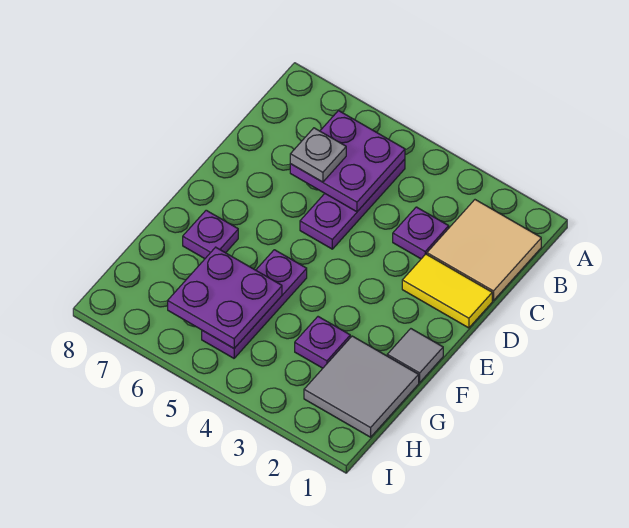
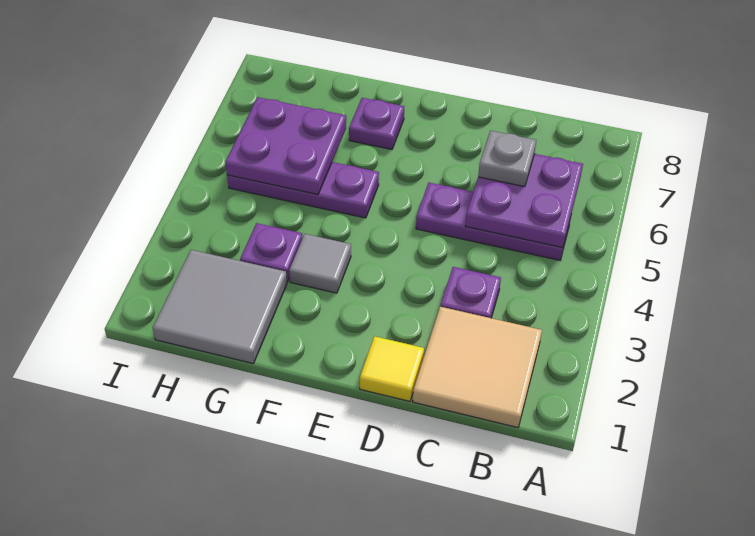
yellow 1x2 tile [402,254,492,328] -> yellow 1x1 tile [360,336,424,401]
grey 1x1 tile [387,329,443,382] -> grey 1x1 tile moved to [289,234,351,293]

